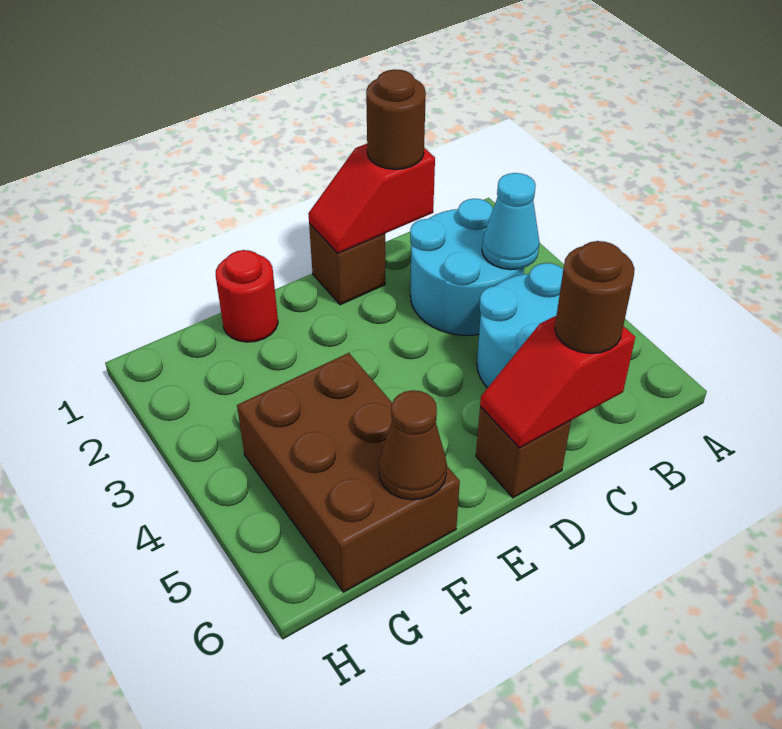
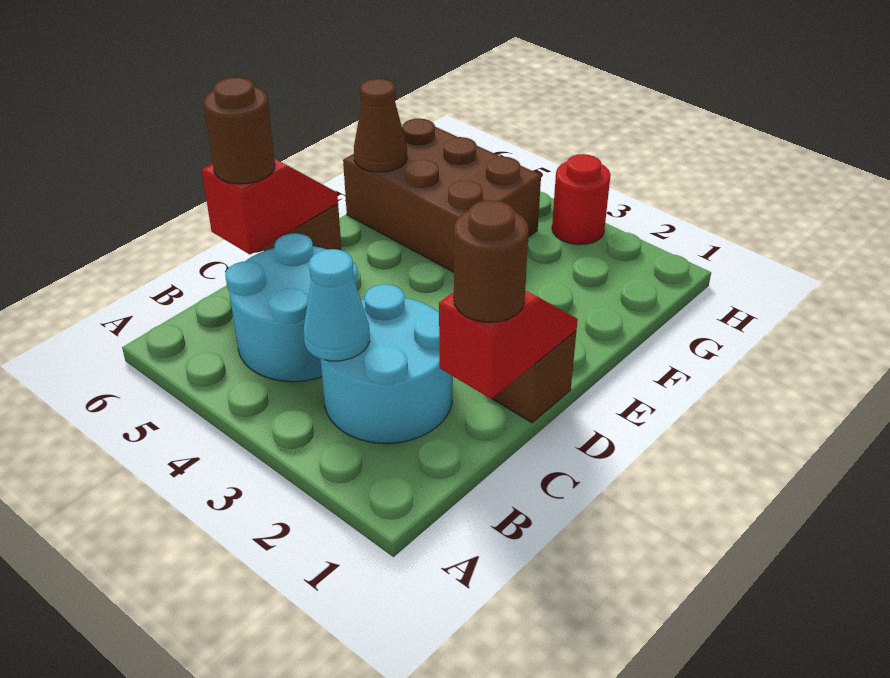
red 1x1 round brick [216,250,278,342] -> red 1x1 round brick moved to [552,154,610,245]

